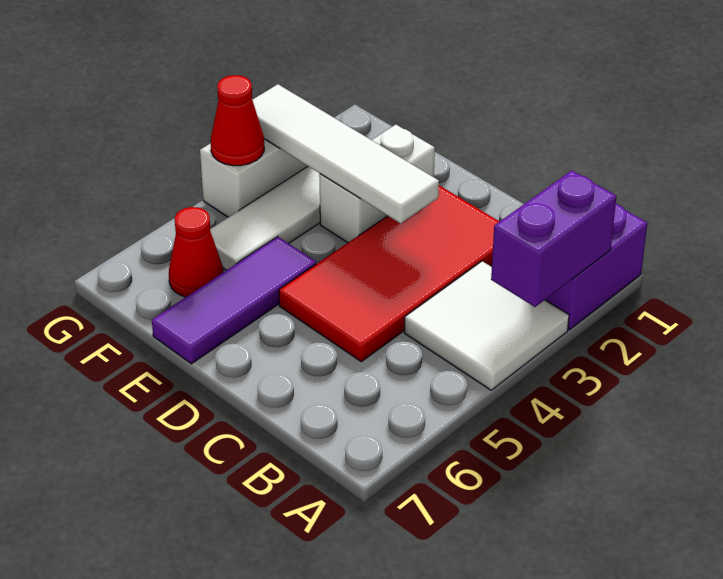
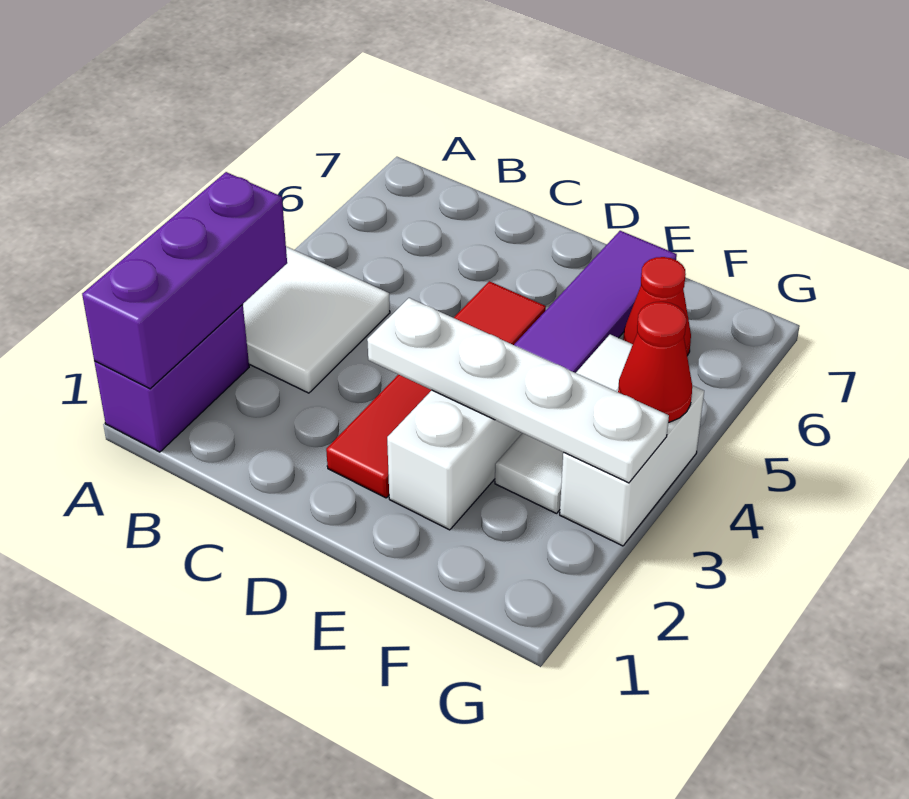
purple 1x2 brick [491,170,617,307] -> purple 1x3 brick [82,172,287,389]
red 2x4 tile [279,185,500,362] -> red 1x4 tile [326,281,546,498]
white 1x4 tile [253,84,439,223] -> white 1x4 plate [367,298,669,483]

